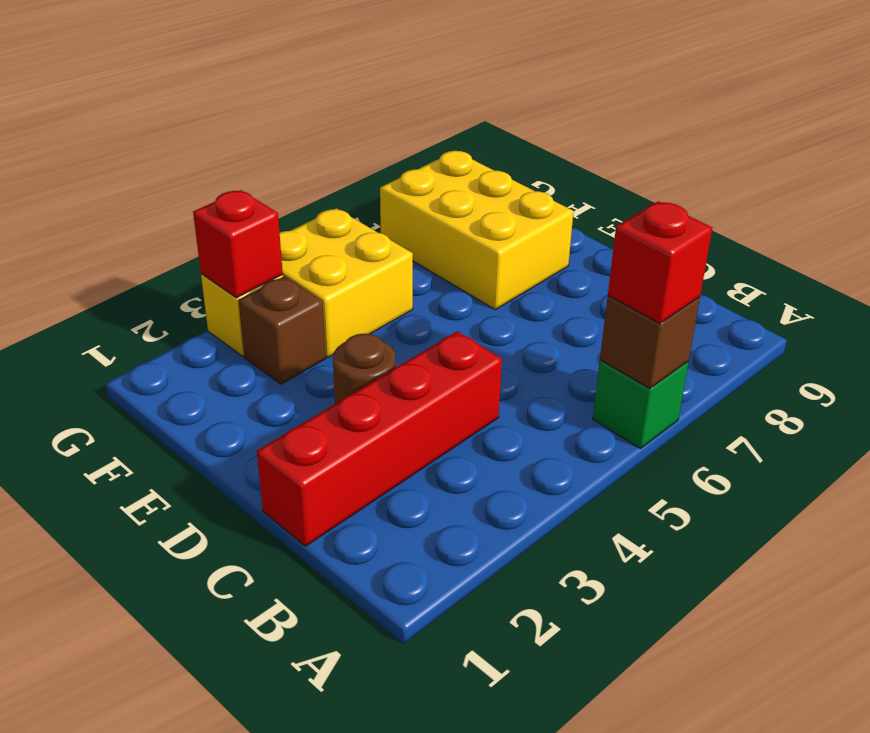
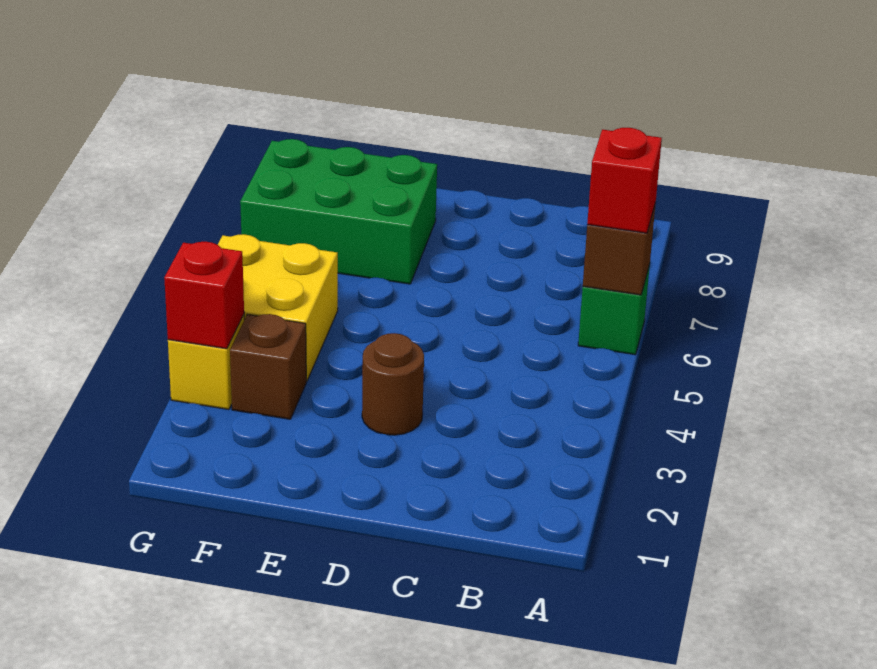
red 1x4 brick [257,331,502,546] -> none
yellow 2x3 brick [380,151,574,309] -> green 2x3 brick [240,139,437,284]

